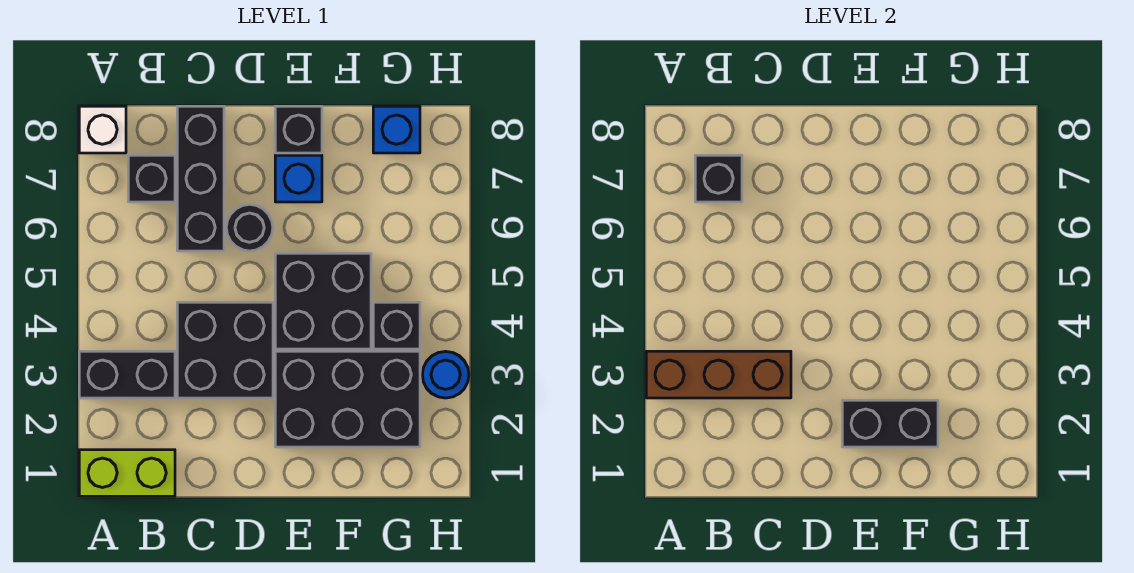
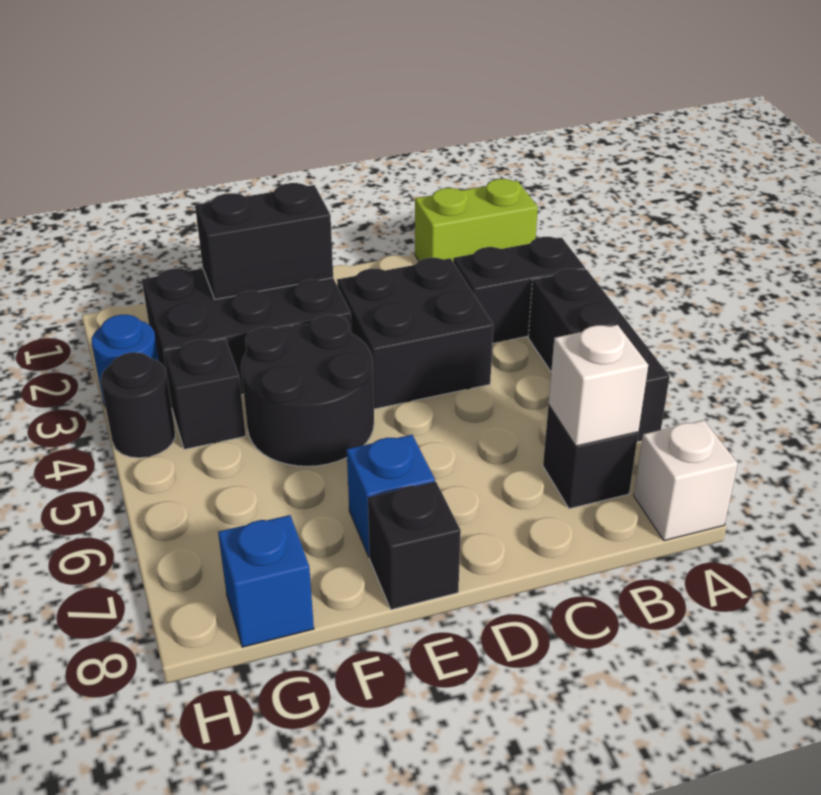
brown 1x3 brick [646,351,791,398] -> none
black 1x1 brick [695,155,742,202] -> white 1x1 brick [549,325,648,446]
black 1x3 brick [177,106,224,251] -> black 1x3 brick moved to [528,269,670,442]
black 1x1 round brick [226,204,273,251] -> black 1x1 round brick moved to [101,352,175,458]
black 2x2 brick [275,253,371,349] -> black 2x2 round brick [241,315,374,466]

